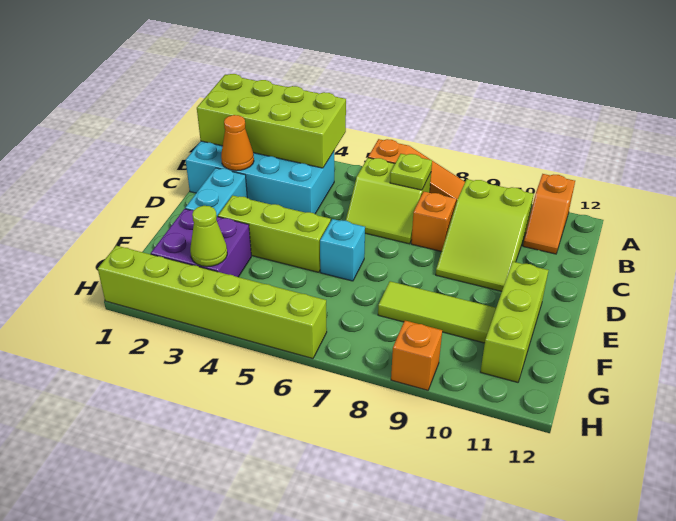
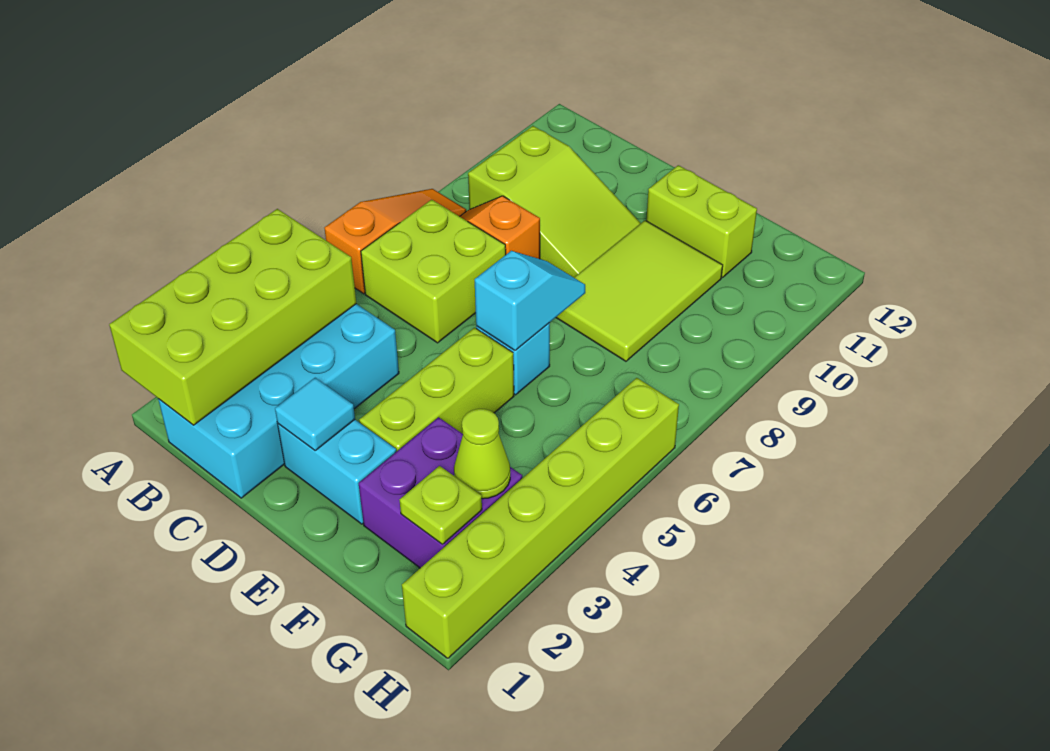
orange 1x2 slope [523,174,575,254] -> none
lime 2x2 slope [346,158,431,244] -> lime 2x2 brick [361,200,506,343]
lime 1x1 plate [390,154,432,190] -> lime 1x1 plate moved to [400,466,482,544]
orange 1x1 cone [221,115,254,171] -> none
none -> cyan 1x1 tile [275,378,355,450]
none -> cyan 1x2 slope [475,251,585,350]
lime 1x3 brick [480,262,548,382] -> lime 1x2 brick [646,165,757,278]
lime 1x3 tile [378,281,496,343] -> lime 2x3 tile [556,220,723,361]
orange 1x1 brick [391,321,442,390] -> none

